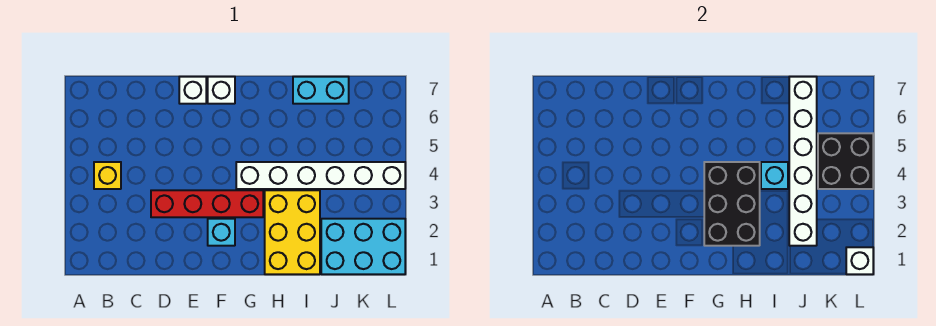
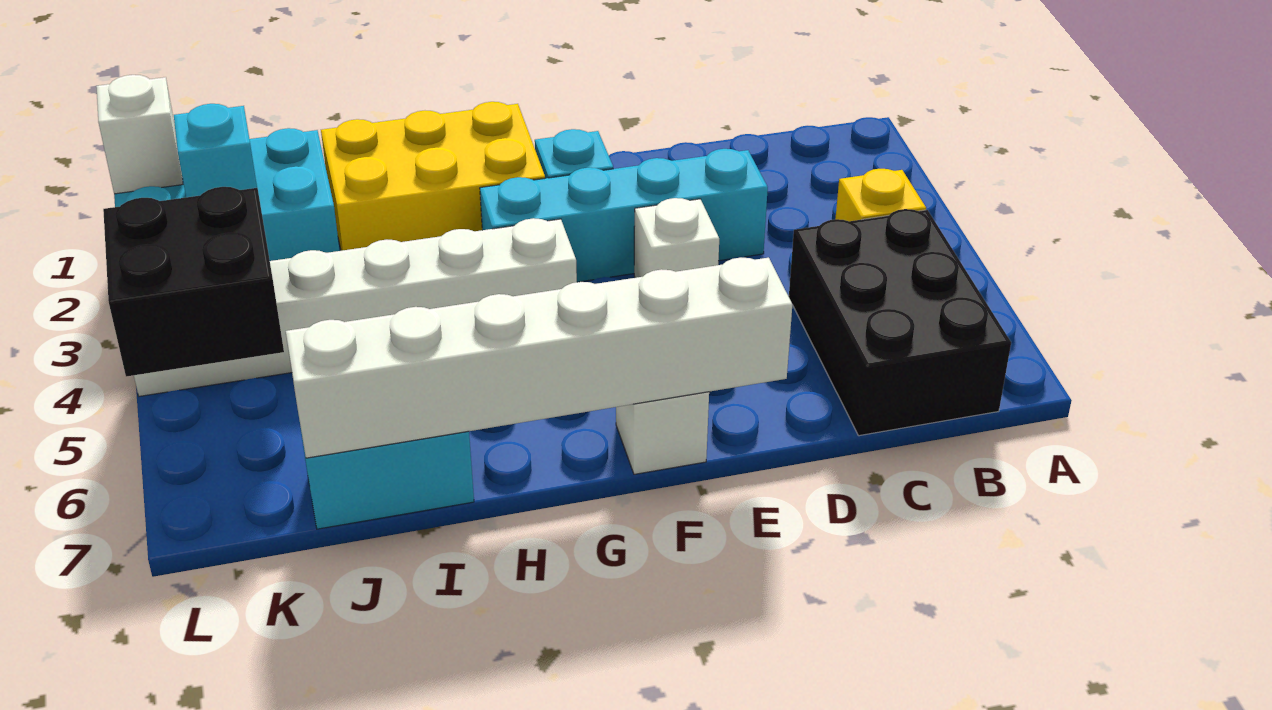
red 1x4 brick [151,190,263,217] -> cyan 1x4 brick [480,149,768,282]
white 1x1 brick [179,77,206,104] -> white 1x1 brick moved to [634,198,719,278]
black 2x3 brick [704,162,760,246] -> black 2x3 brick moved to [789,209,1011,436]
yellow 2x3 brick [265,190,320,274] -> yellow 2x3 brick turned to [321,102,545,251]
cyan 1x1 brick [761,162,788,189] -> cyan 1x1 brick moved to [174,104,257,197]
white 1x6 brick [789,77,817,246] -> white 1x6 brick turned to [286,258,792,458]

